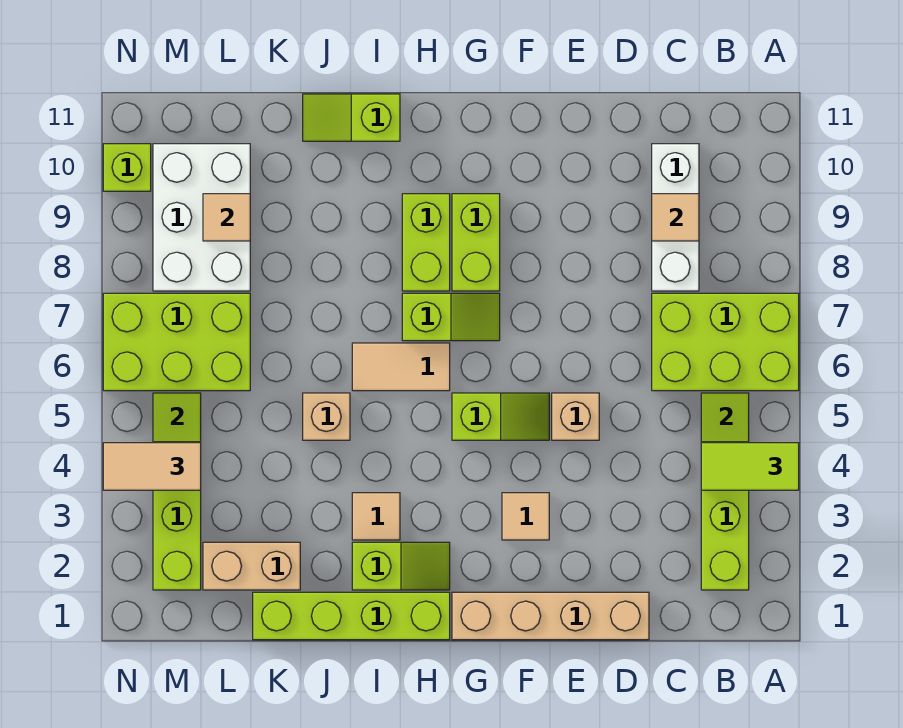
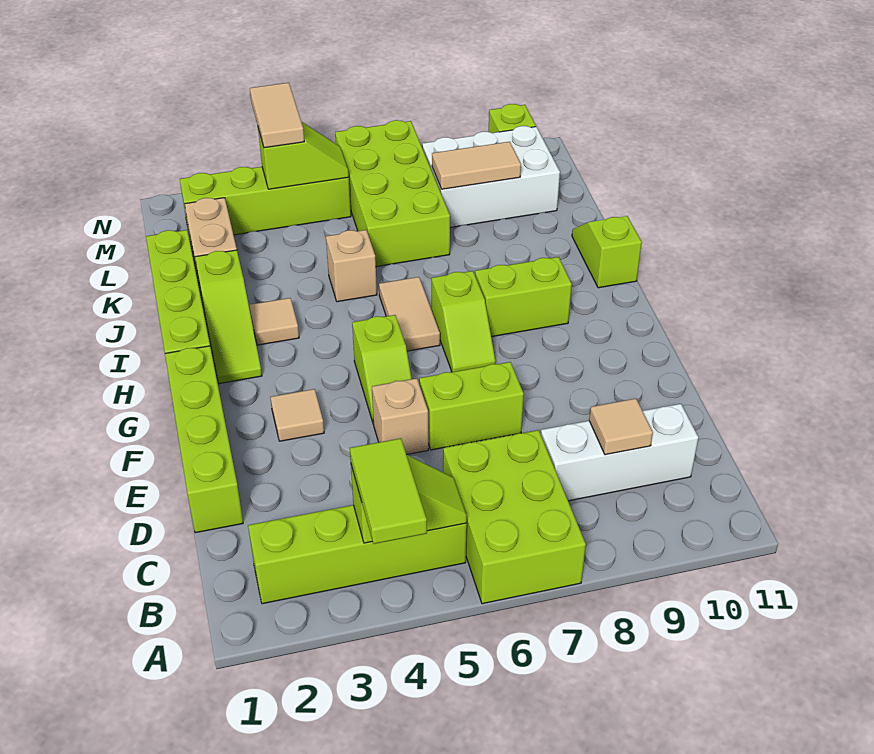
tan 1x4 brick [452,592,649,640] -> lime 1x4 brick [165,346,243,533]
lime 1x2 brick [452,194,500,291] -> lime 1x2 brick moved to [419,362,524,450]
lime 1x2 slope [352,542,450,590] -> lime 1x3 slope [195,250,262,384]
lime 2x3 brick [103,293,250,391] -> lime 2x4 brick [335,120,450,267]
tan 1x1 tile [203,194,250,241] -> tan 1x2 tile [432,142,521,189]

